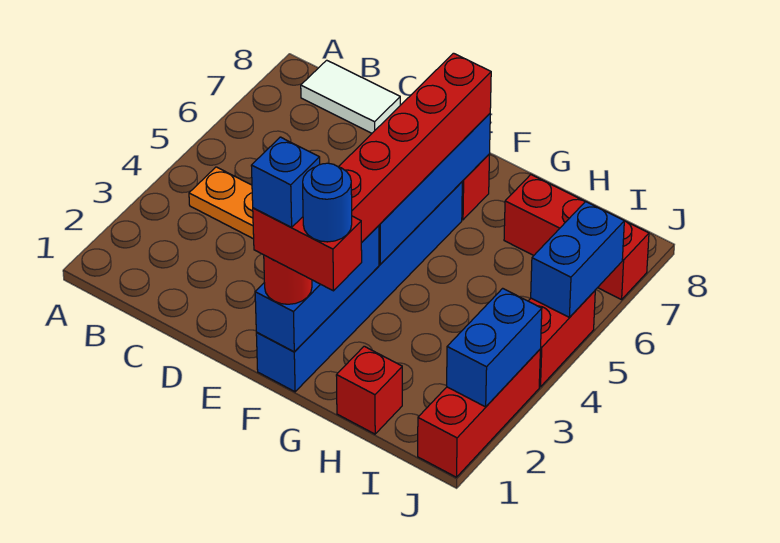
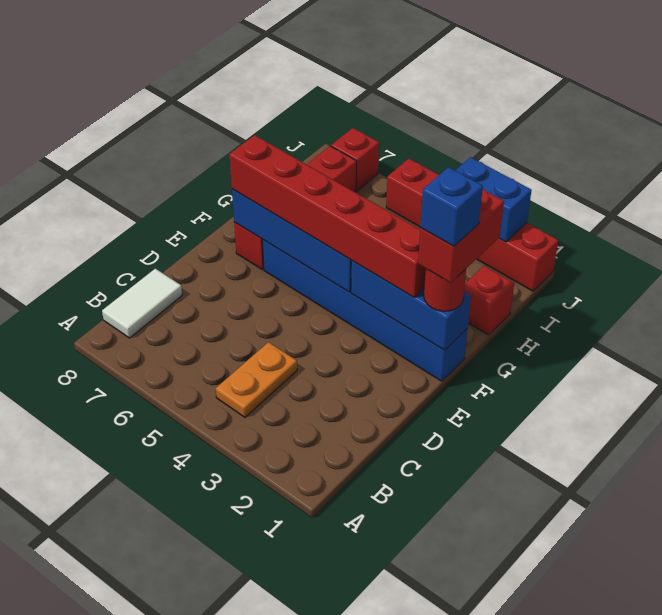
blue 1x1 round brick [303,163,352,242] -> none
blue 1x2 brick [531,201,624,318] -> none

